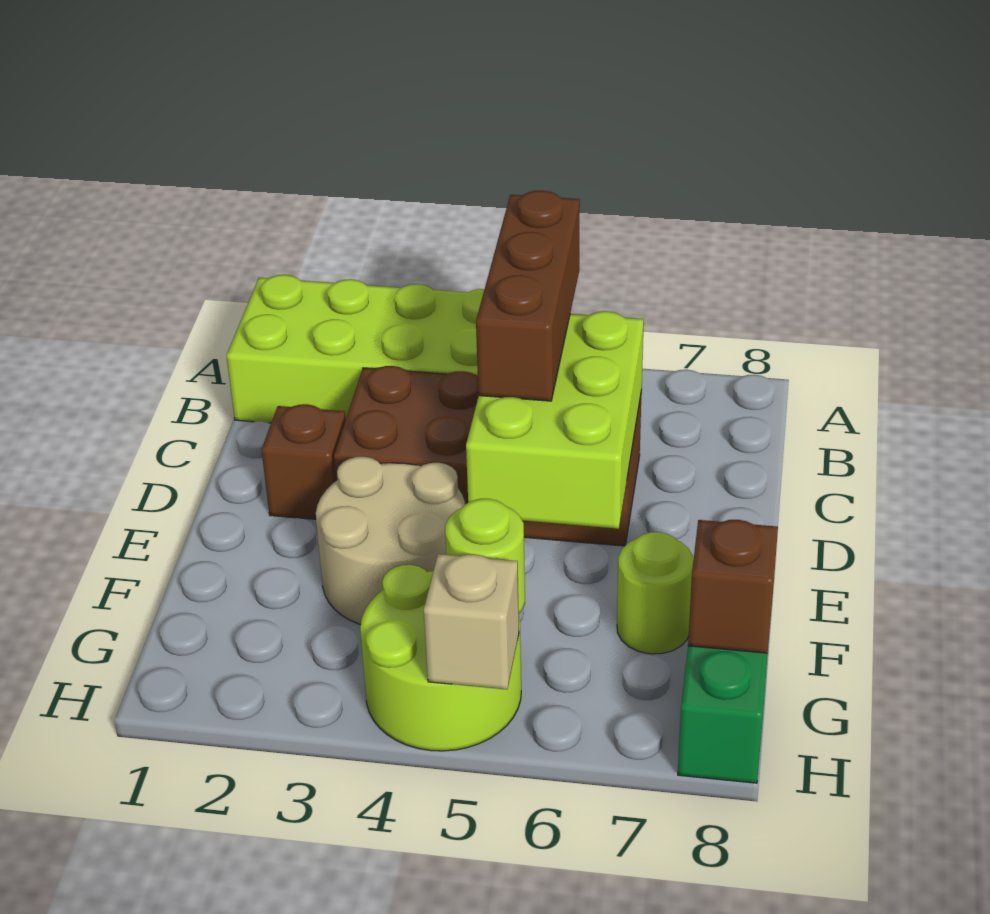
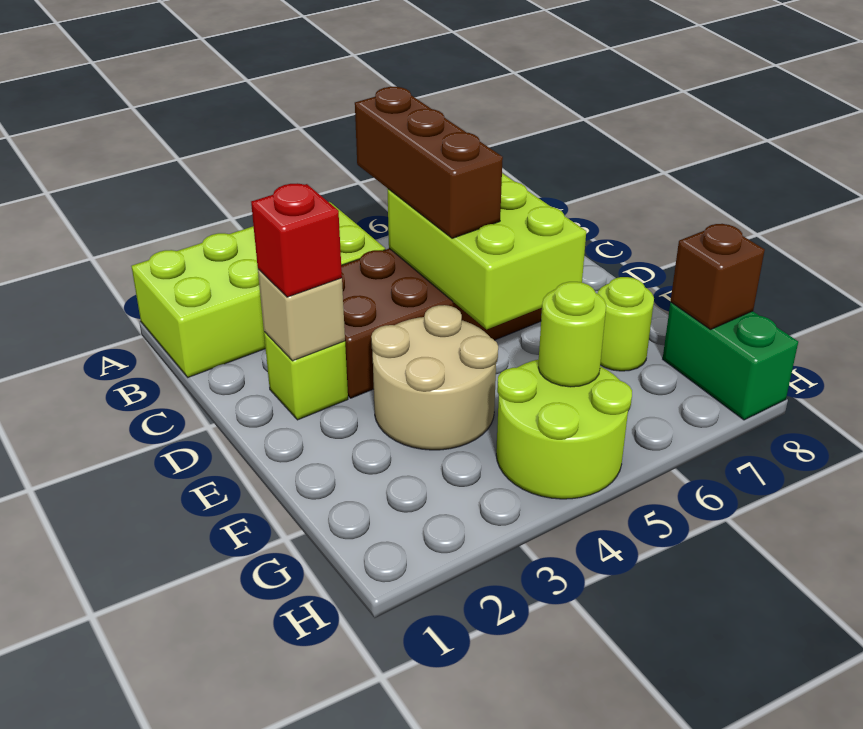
brown 1x1 brick [261,404,346,519] -> lime 1x1 brick [264,332,348,420]
none -> red 1x1 brick [251,183,342,297]
tan 1x1 brick [424,554,519,689] -> tan 1x1 brick moved to [258,269,345,361]

